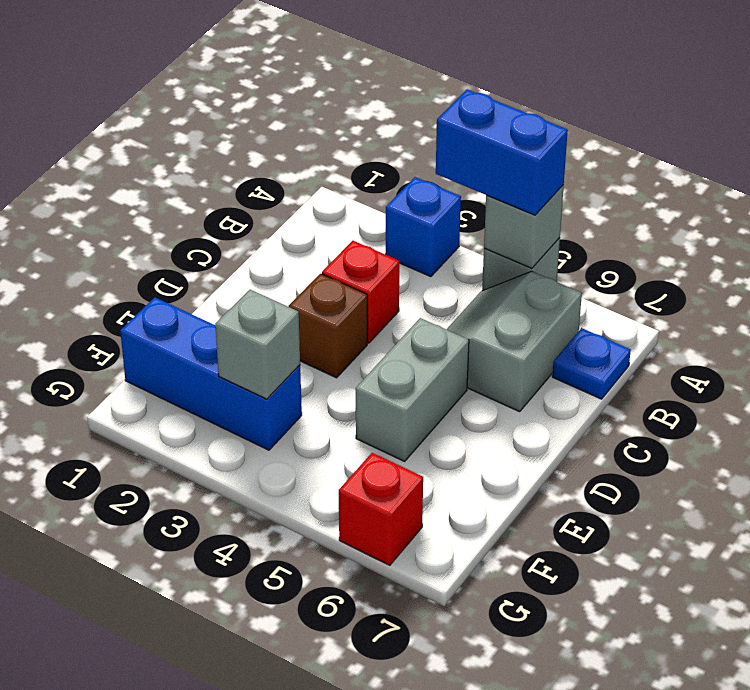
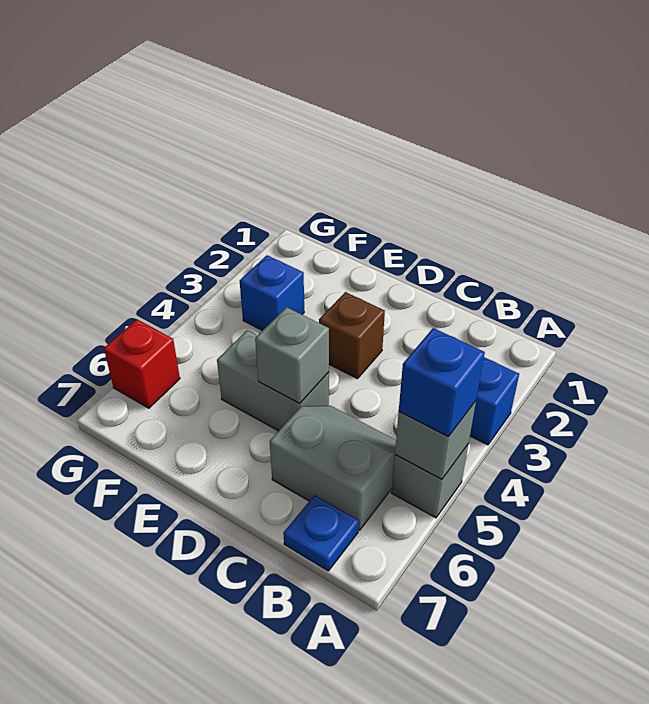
blue 1x2 brick [436,89,568,215] -> blue 1x1 brick [399,328,485,437]
red 1x1 brick [322,241,399,343] -> none
blue 1x3 brick [120,297,302,450] -> blue 1x1 brick [240,255,304,331]
grey 1x1 brick [215,290,300,399] -> grey 1x1 brick moved to [255,307,329,403]

